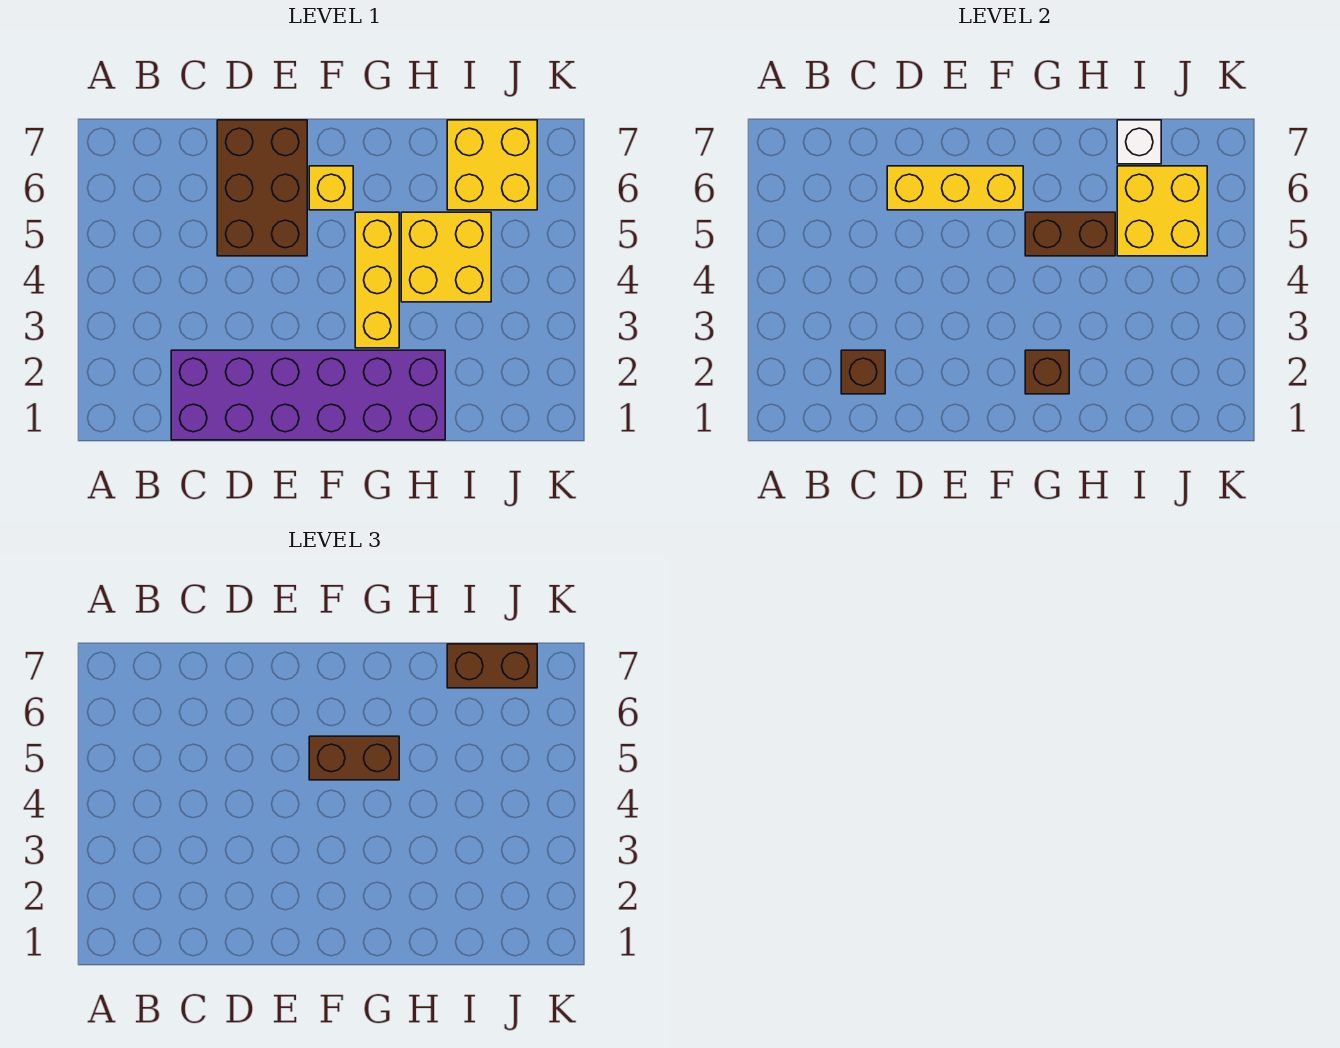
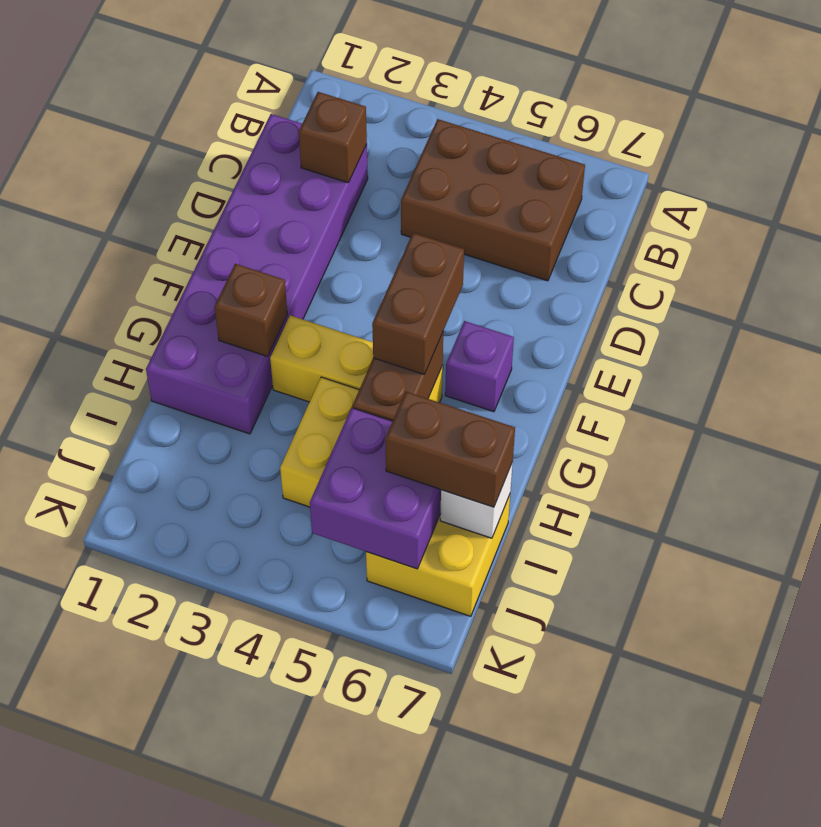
brown 2x3 brick [217,120,307,256] -> brown 2x3 brick moved to [401,119,585,281]
yellow 1x3 brick [887,166,1023,210] -> none
yellow 1x1 brick [309,166,353,210] -> purple 1x1 brick [445,321,514,412]
yellow 2x2 brick [1117,166,1207,256] -> purple 2x2 brick [310,408,441,569]
brown 1x2 brick [447,644,537,688] -> brown 1x2 brick turned to [385,392,515,507]

